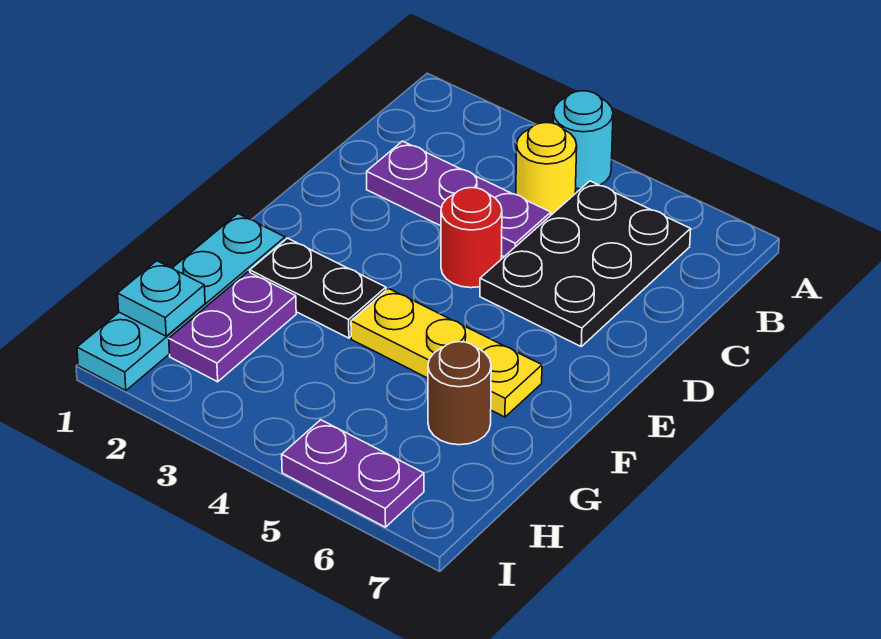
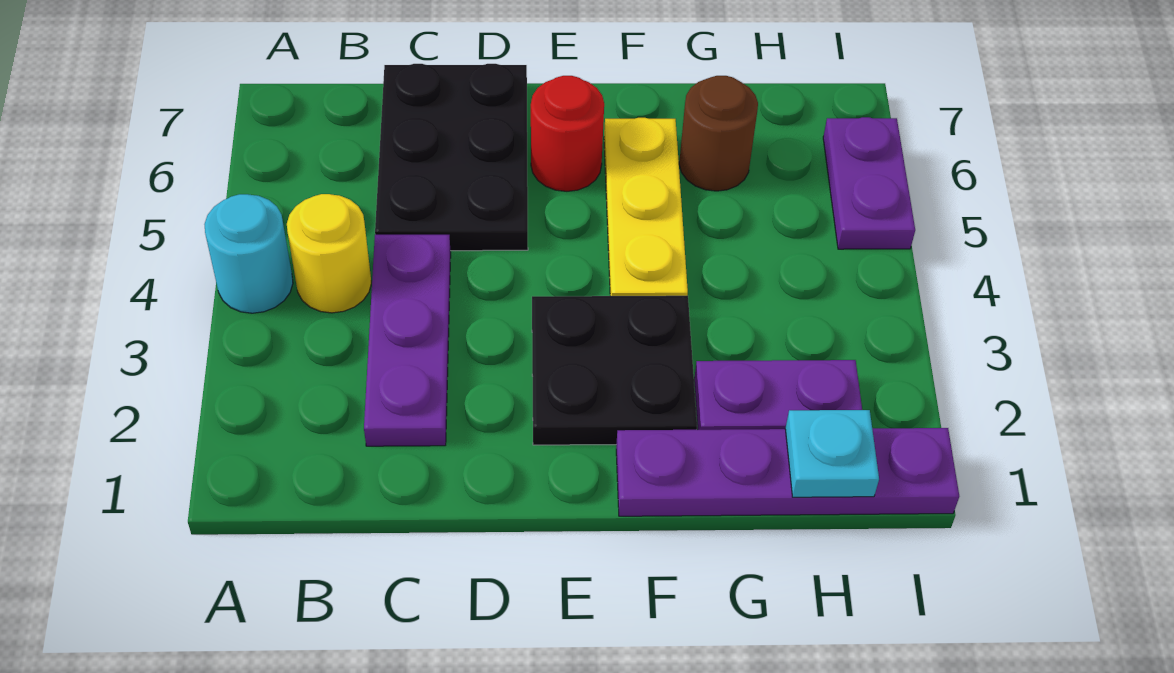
black 2x3 plate [480,181,691,346] -> black 2x3 plate turned to [375,64,528,251]
red 1x1 round brick [441,188,502,288] -> red 1x1 round brick moved to [531,76,604,191]
cyan 1x4 plate [77,214,285,391] -> purple 1x4 plate [616,428,959,516]
black 1x2 plate [250,238,386,338] -> black 2x2 plate [532,296,697,445]

